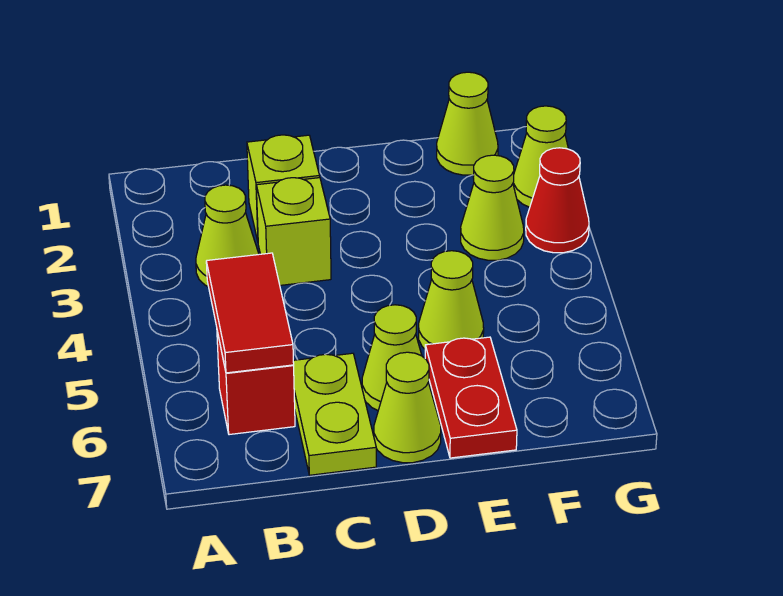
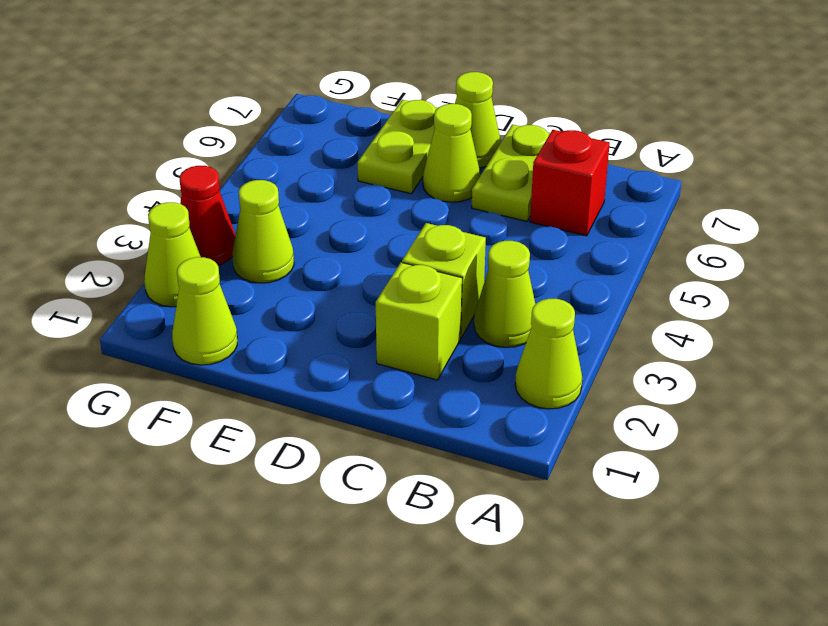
red 1x2 tile [206,253,294,373] -> none
lime 1x1 cone [419,251,484,349] -> lime 1x1 cone moved to [515,299,582,409]
red 1x2 plate [425,337,517,458] -> lime 1x2 plate [358,100,437,194]

